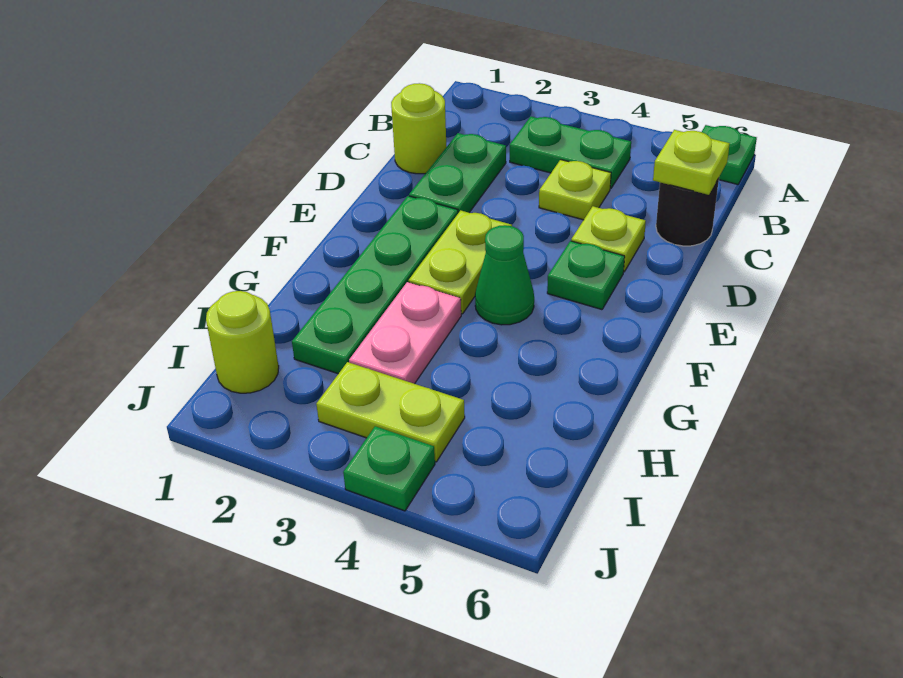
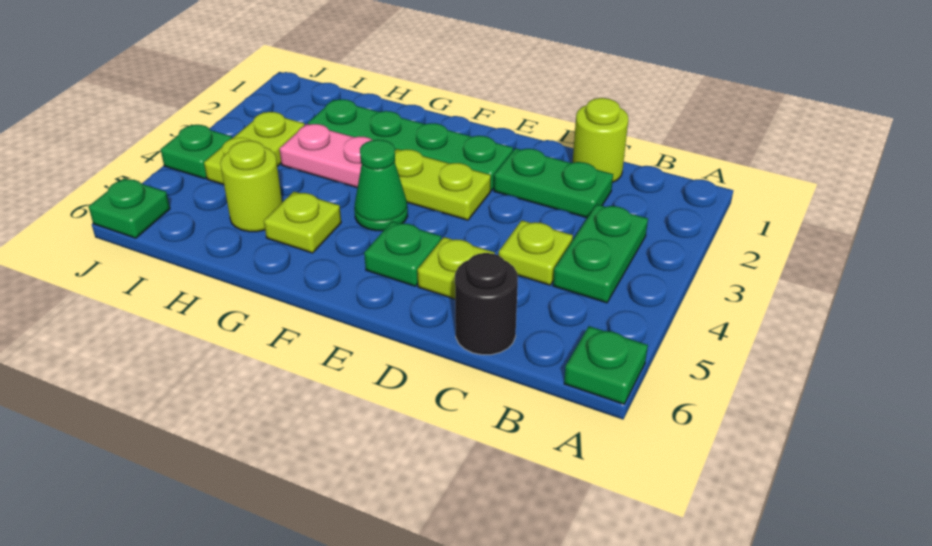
lime 1x1 plate [653,130,730,195] -> lime 1x1 plate moved to [264,192,341,253]
lime 1x1 round brick [206,291,279,393] -> lime 1x1 round brick moved to [220,141,282,232]
none -> green 1x1 plate [89,178,170,238]

